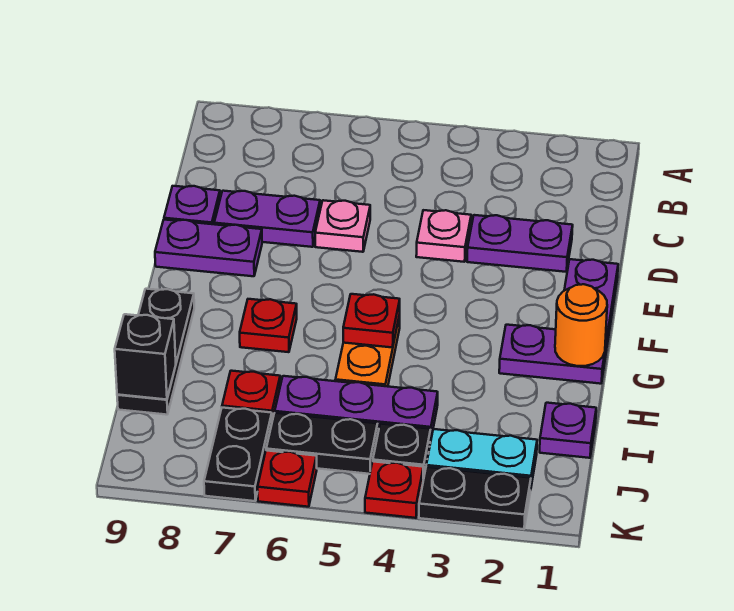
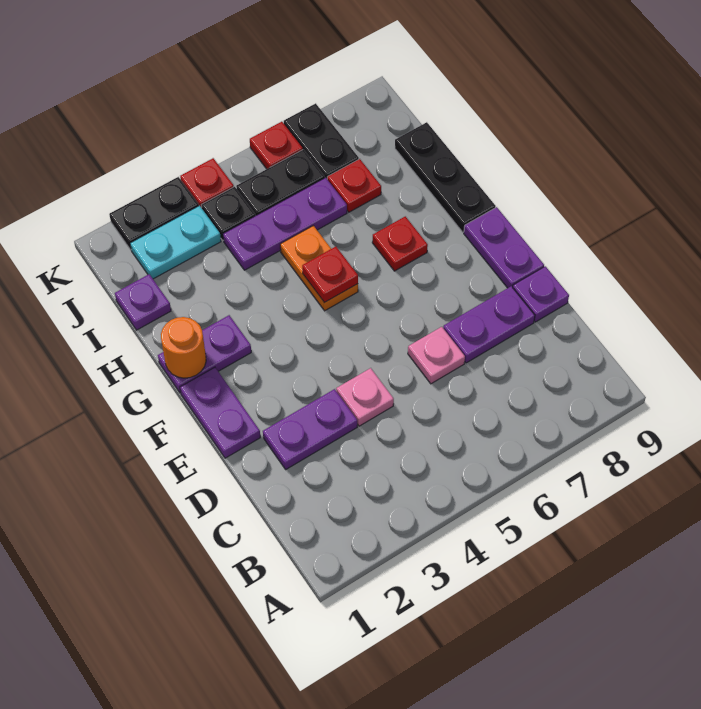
purple 1x2 plate [155,220,262,276] -> purple 1x2 plate turned to [464,207,544,288]
black 1x1 brick [115,314,176,400] -> none

